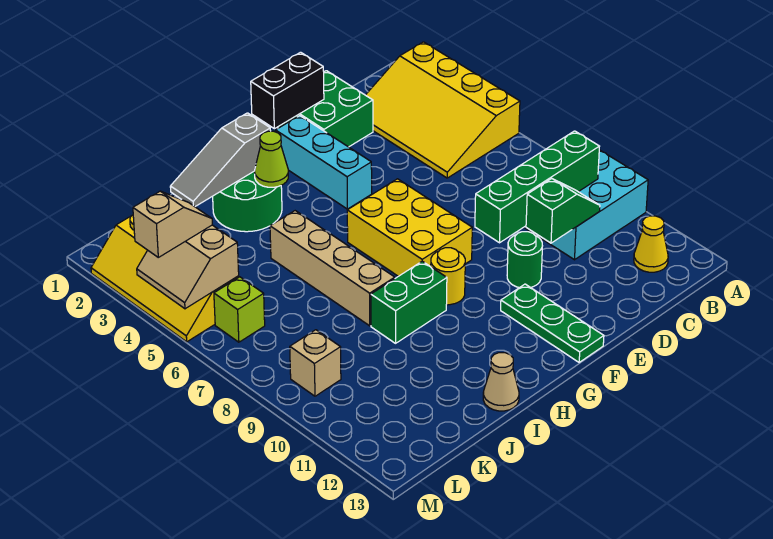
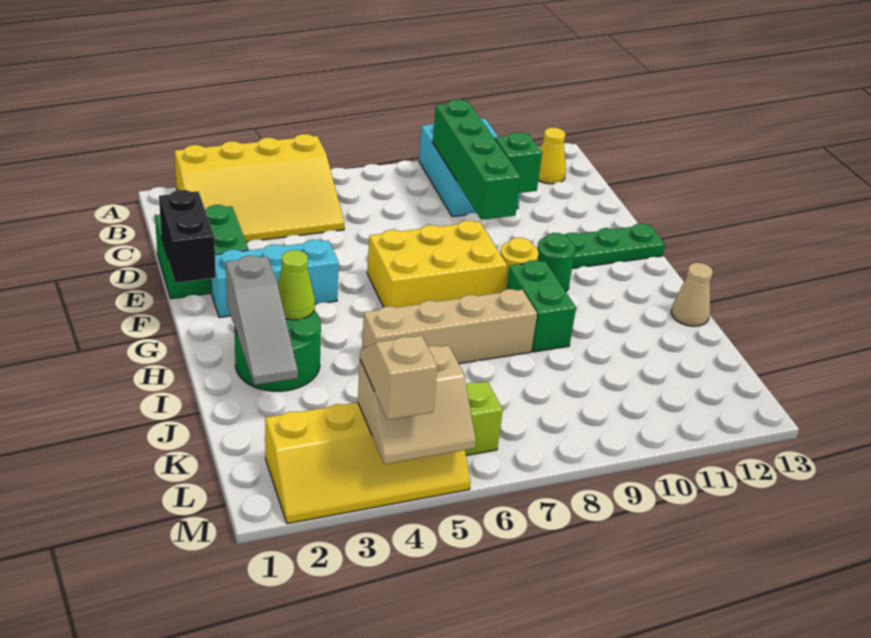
green 1x1 round brick [507,232,542,288] -> green 1x1 round brick moved to [537,233,575,291]
tan 1x1 brick [290,330,341,396] -> none

